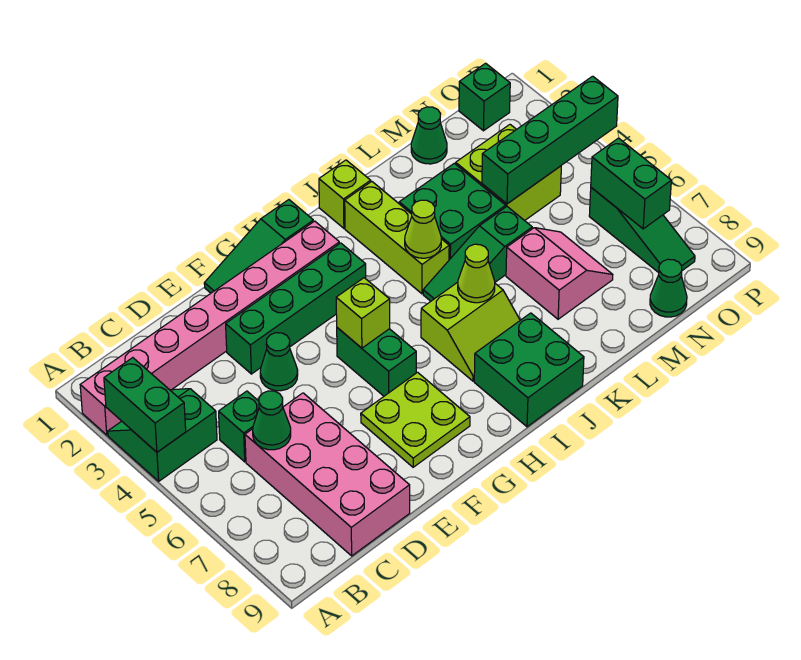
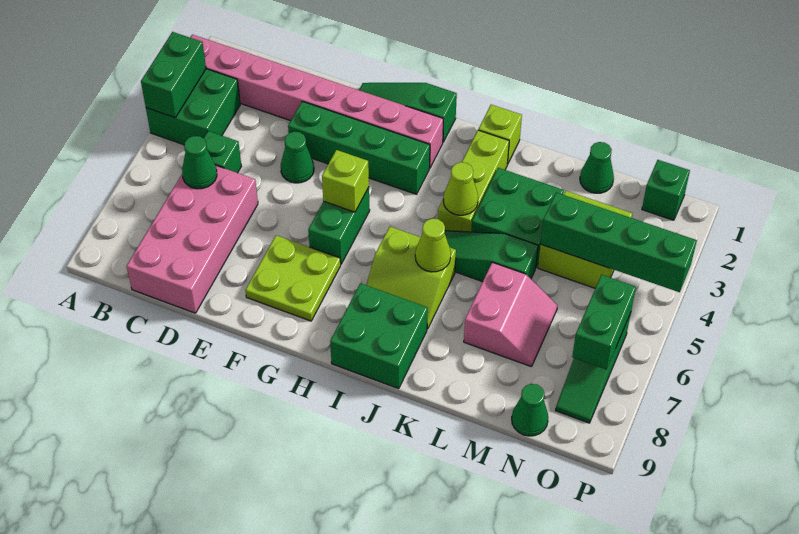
green 2x2 slope [108,389,217,481] -> green 2x2 brick [146,69,240,145]

